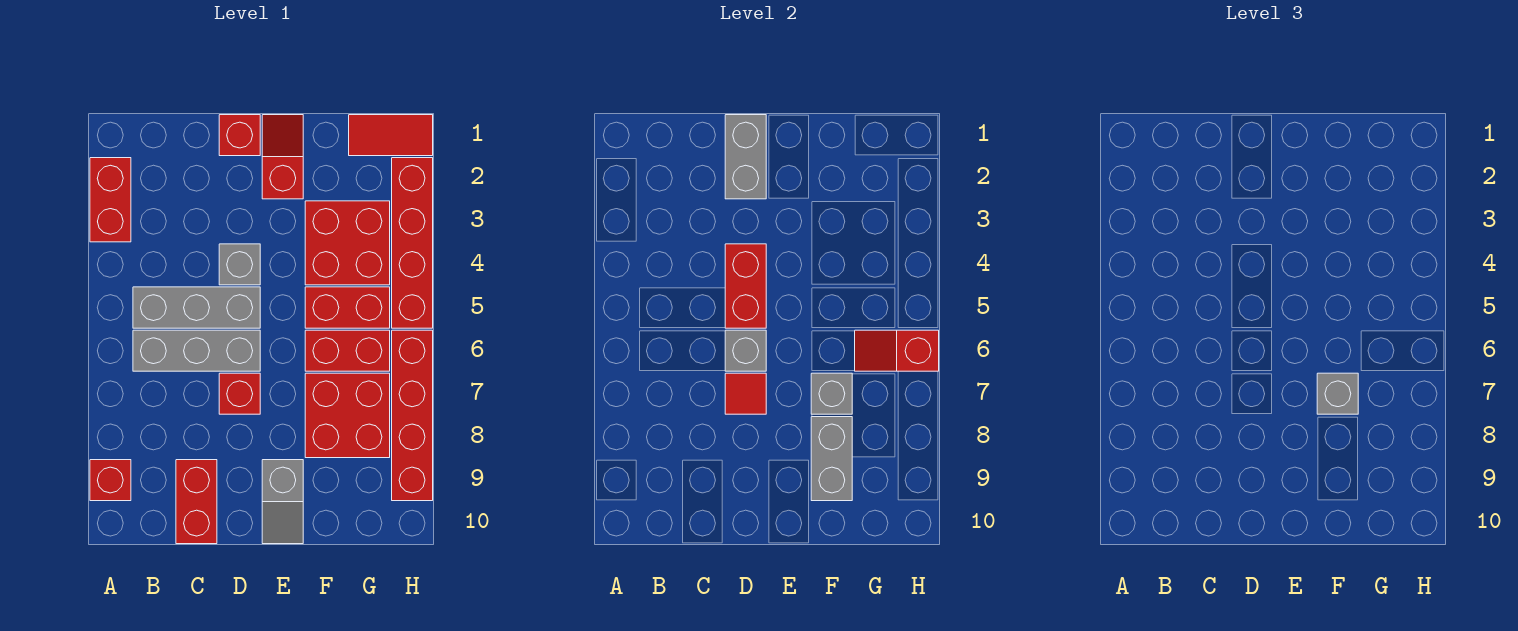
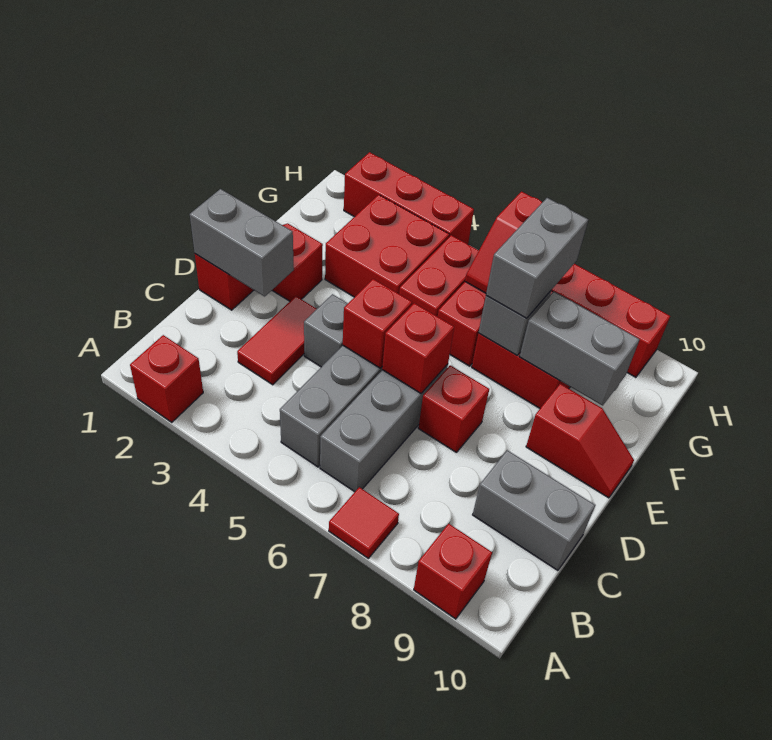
red 1x2 brick [90,158,131,242] -> red 1x1 brick [130,335,203,422]
red 1x2 brick [176,460,217,544] -> grey 1x2 brick [473,450,595,570]
red 1x2 brick [725,244,766,328] -> red 1x1 brick [343,279,412,368]
grey 1x1 brick [725,330,766,371] -> red 1x1 brick [382,303,454,393]
red 1x1 tile [725,373,766,414] -> red 1x1 tile moved to [329,487,399,558]
grey 1x2 slope [262,460,303,544] -> red 1x2 slope [526,384,634,498]
grey 1x1 brick [1317,373,1358,414] -> grey 1x2 brick [486,198,588,318]
red 1x2 tile [349,115,433,156] -> red 1x2 tile moved to [237,296,316,385]
red 1x4 brick [392,158,433,328] -> red 1x3 brick [344,152,474,244]

